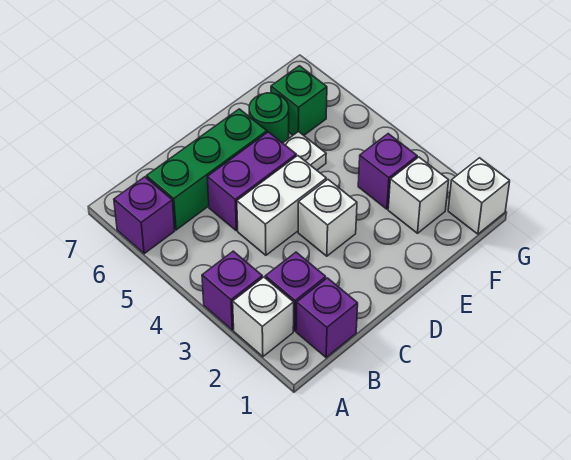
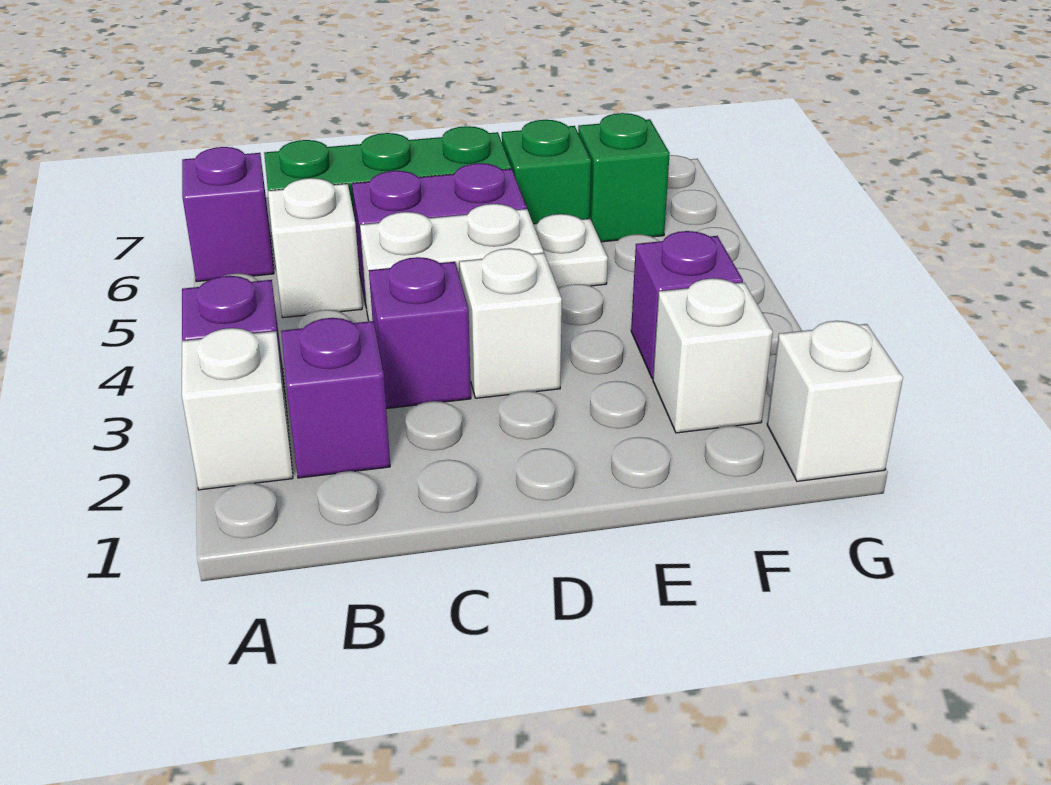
purple 1x1 brick [296,278,358,358] -> purple 1x1 brick moved to [369,257,471,409]
none -> white 1x1 brick [268,178,362,318]
green 1x1 round brick [249,93,289,143] -> green 1x1 brick [502,120,591,224]

